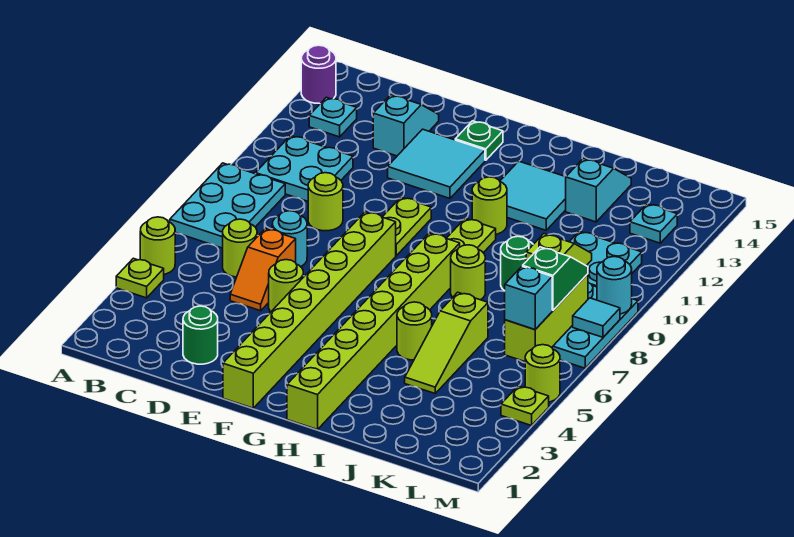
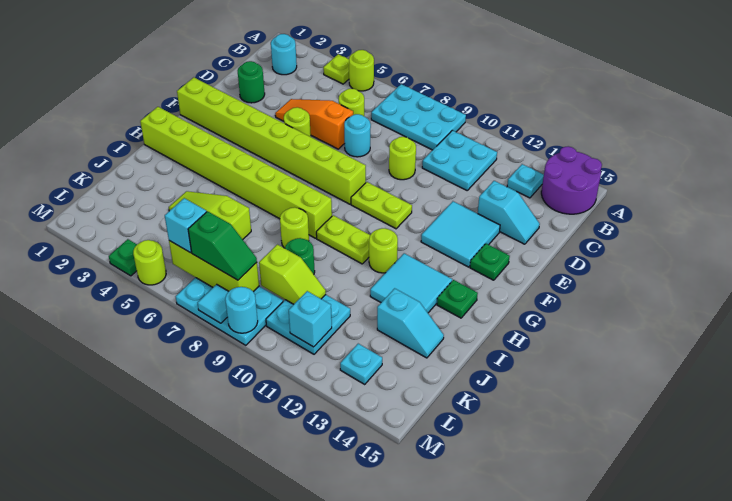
purple 1x1 round brick [301,45,336,103] -> purple 2x2 round brick [541,146,602,214]
none -> cyan 1x1 round brick [271,34,297,75]
orange 1x2 slope [230,229,296,311] -> orange 1x3 slope [275,99,353,149]
none -> green 1x1 plate [437,280,478,318]
lime 1x1 round brick [397,302,432,360] -> none
none -> cyan 1x1 brick [289,291,332,347]
lime 1x1 plate [501,386,549,426] -> green 1x1 plate [109,239,137,276]

